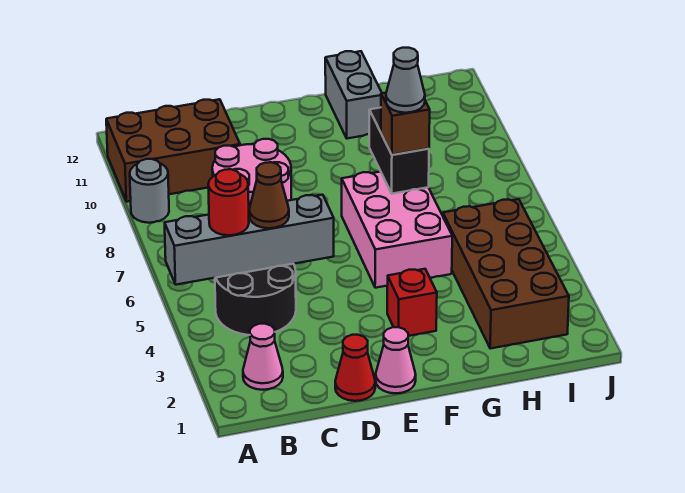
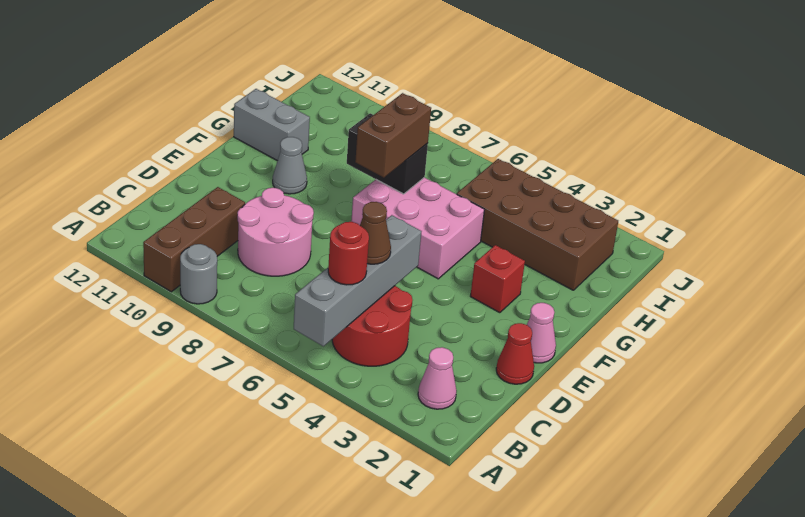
brown 2x3 brick [106,99,240,202] -> brown 1x3 brick [143,187,245,292]
black 2x2 round brick [215,264,296,335] -> red 2x2 round brick [332,286,412,366]
brown 1x1 brick [381,93,430,155] -> brown 1x2 brick [355,93,431,178]
grey 1x1 cone [386,48,425,113] -> grey 1x1 cone moved to [273,137,307,194]

